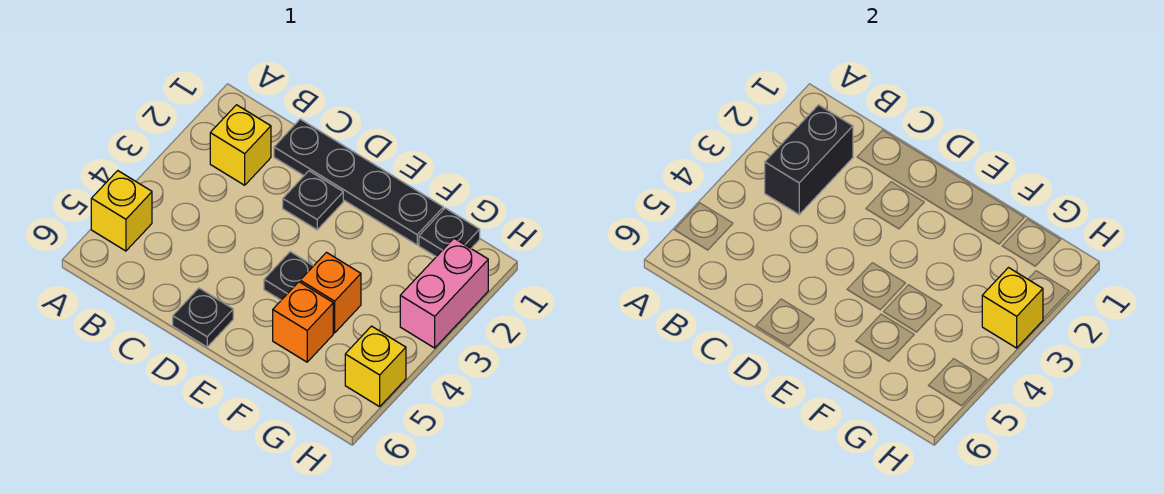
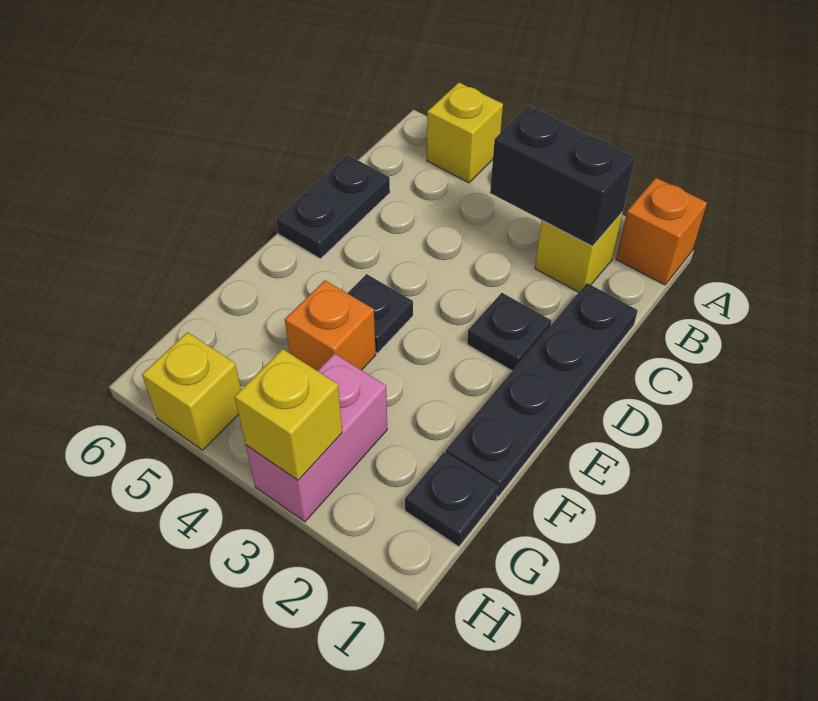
black 1x1 plate [173,288,233,347] -> black 1x2 plate [276,155,390,259]
orange 1x1 brick [273,282,333,362] -> orange 1x1 brick moved to [616,178,707,285]
pink 1x2 brick [400,238,488,348] -> pink 1x2 brick turned to [246,353,387,522]

